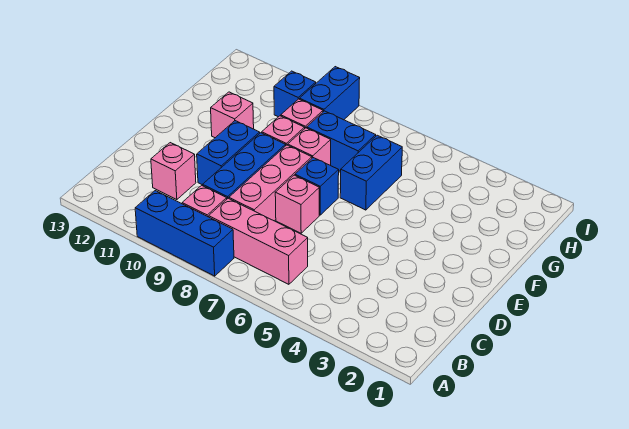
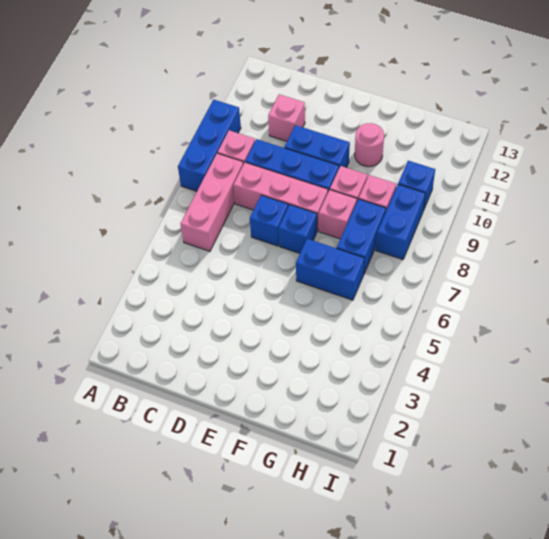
pink 1x1 brick [275,175,319,233] -> blue 1x1 brick [250,195,288,246]
pink 1x1 brick [211,92,254,138] -> pink 1x1 round brick [355,123,384,167]
blue 1x2 brick [299,67,360,120] -> blue 1x2 brick turned to [376,184,425,260]

